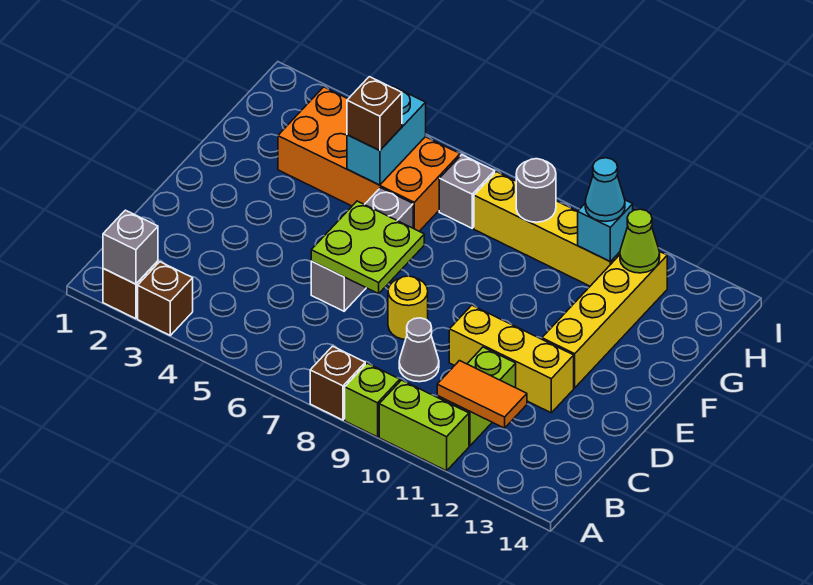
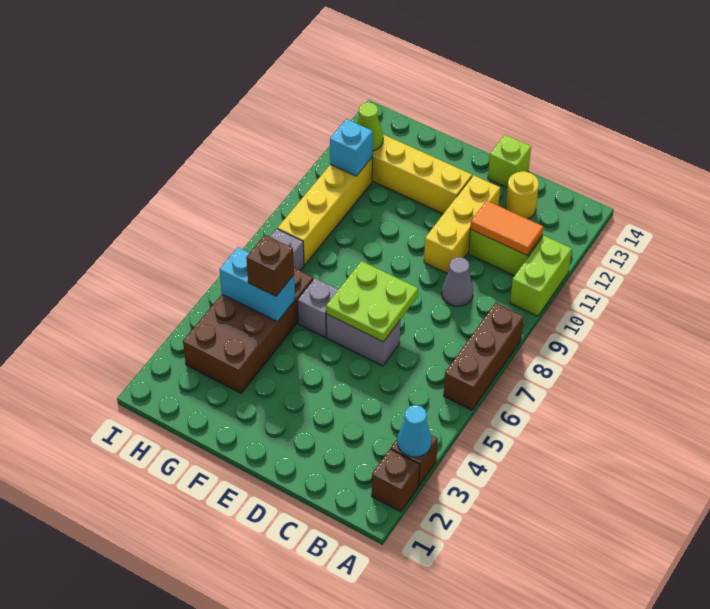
grey 1x1 brick [103,210,158,284] -> none
brown 1x1 brick [310,346,365,420] -> brown 1x3 brick [444,303,524,410]
lime 1x1 brick [345,363,400,437] -> lime 1x1 brick moved to [488,135,531,188]
orange 1x2 tile [437,361,527,428] -> orange 1x2 tile turned to [470,201,543,255]
yellow 1x1 round brick [388,276,428,340] -> yellow 1x1 round brick moved to [506,171,539,219]
orange 2x4 brick [278,87,460,231] -> brown 2x4 brick [183,268,313,393]
grey 1x1 round brick [516,159,556,222] -> none
cyan 1x1 cone [585,158,625,221] -> cyan 1x1 cone moved to [397,405,432,457]

